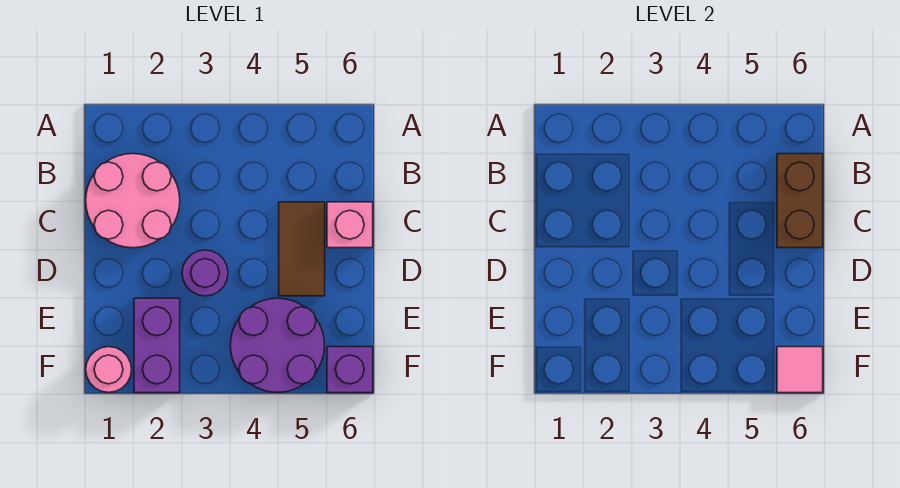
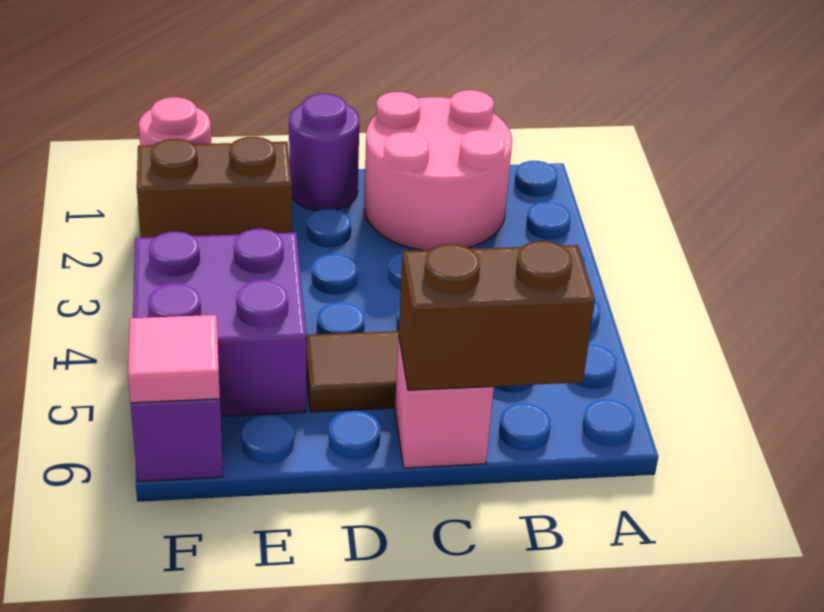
purple 1x1 round brick [182,250,228,296] -> purple 1x1 round brick moved to [289,94,360,211]
purple 1x2 brick [134,298,180,393] -> brown 1x2 brick [137,137,292,238]
purple 2x2 round brick [230,298,325,393] -> purple 2x2 brick [133,229,306,416]

